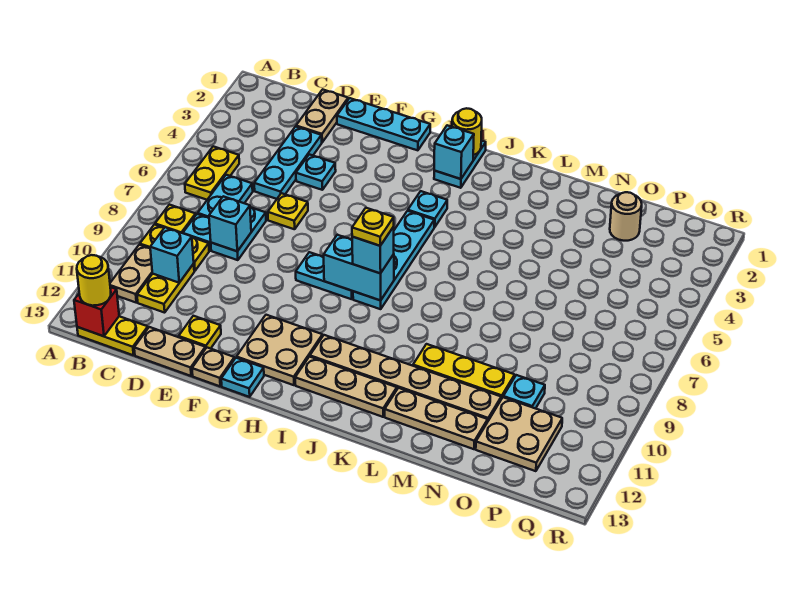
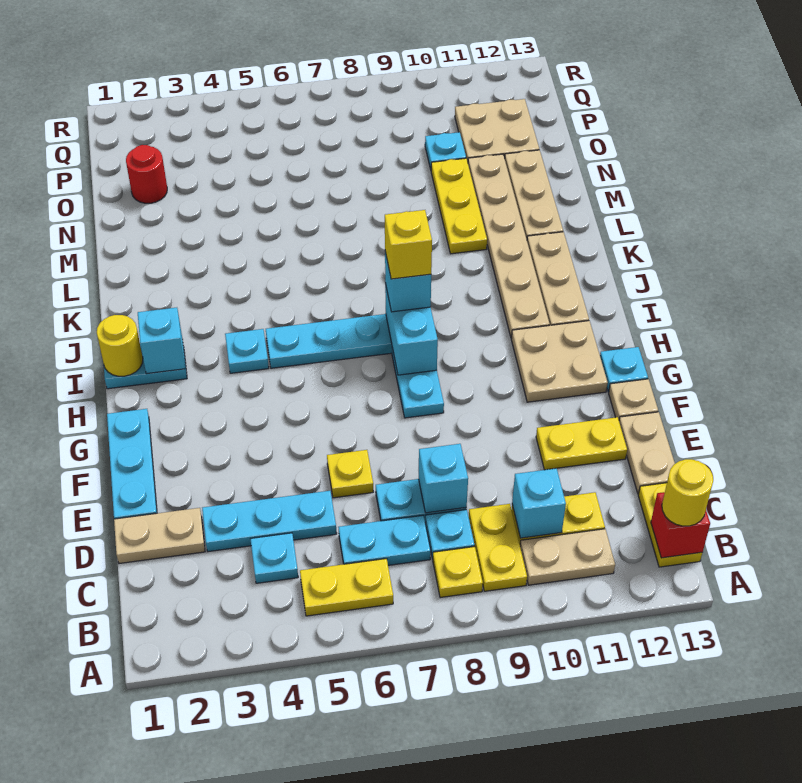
cyan 1x1 plate [296,154,336,190] -> cyan 1x1 plate moved to [250,533,298,583]
yellow 1x1 plate [179,316,221,349] -> yellow 1x2 plate [536,417,627,470]
yellow 1x1 plate [352,208,394,246] -> yellow 1x1 brick [385,210,432,279]
tan 1x1 round brick [610,192,642,241] -> red 1x1 round brick [126,145,167,203]

